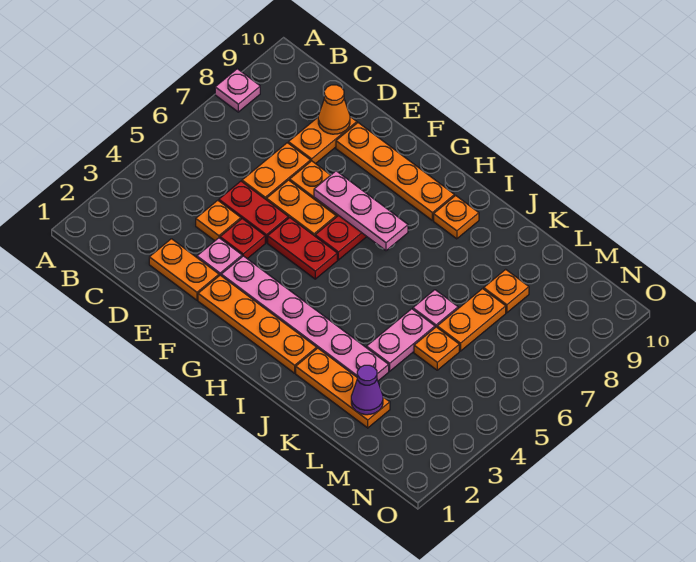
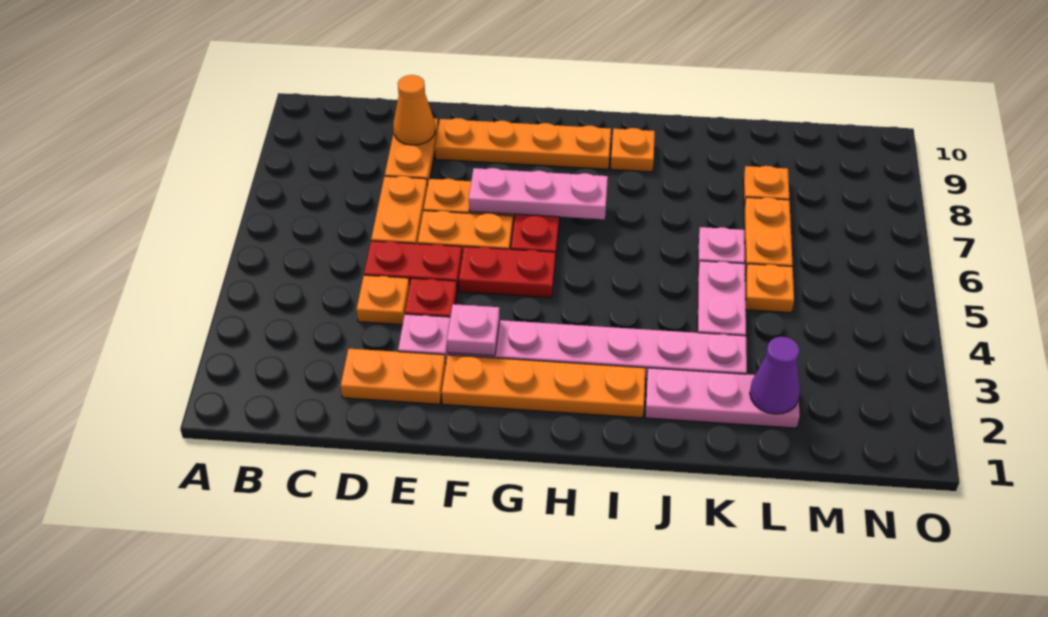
pink 1x1 plate [215,69,260,112] -> pink 1x1 plate moved to [447,304,500,356]
orange 1x3 plate [296,348,390,428] -> pink 1x3 plate [645,368,800,428]

